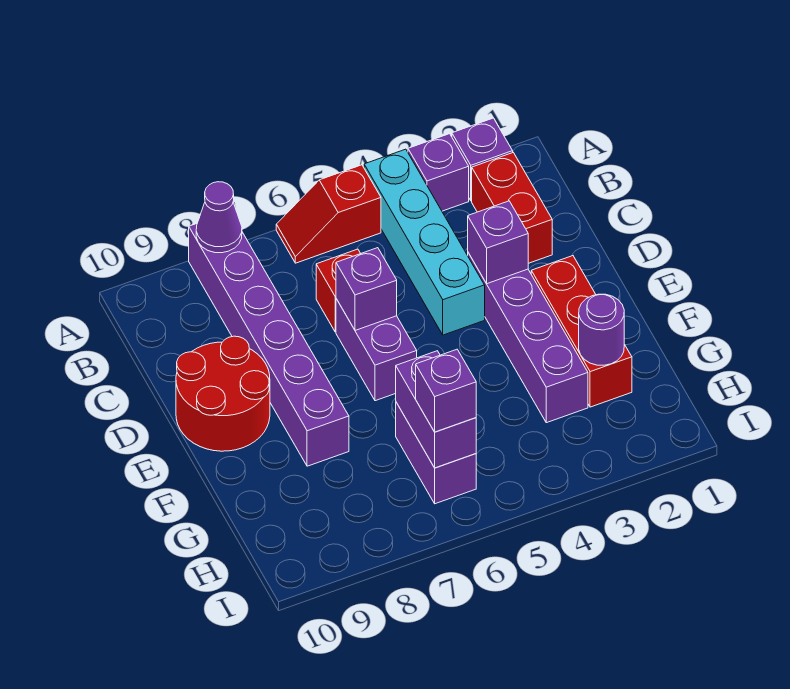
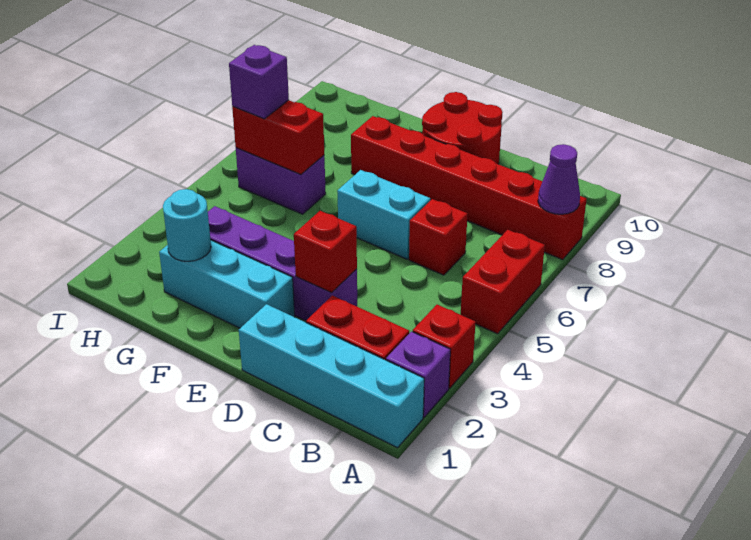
purple 1x1 brick [408,134,469,211] -> red 1x1 brick [413,305,476,388]
cyan 1x4 brick [364,149,485,335] -> cyan 1x4 brick moved to [239,304,424,448]
red 1x2 slope [276,165,381,263] -> red 1x2 brick [461,230,545,334]
purple 1x6 brick [189,224,349,466] -> red 1x6 brick [351,116,587,260]
purple 1x1 brick [468,201,528,284] -> red 1x1 brick [294,211,357,293]
purple 1x2 brick [336,299,417,401] -> cyan 1x2 brick [337,170,430,259]
purple 1x1 brick [336,248,397,330] -> none
red 1x3 brick [531,256,632,407] -> cyan 1x3 brick [159,240,295,328]
purple 1x1 round brick [579,294,624,365] -> cyan 1x1 round brick [163,189,211,261]
purple 1x2 brick [396,351,476,468] -> red 1x2 brick [232,100,324,174]

